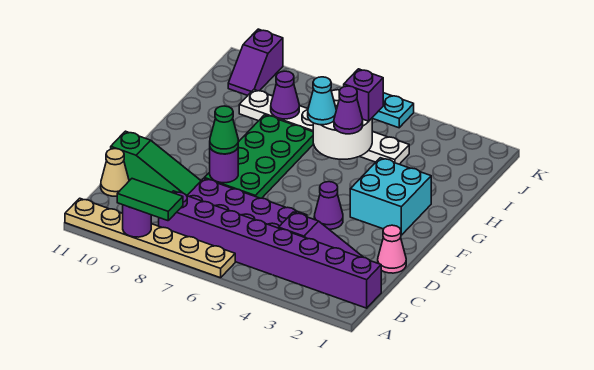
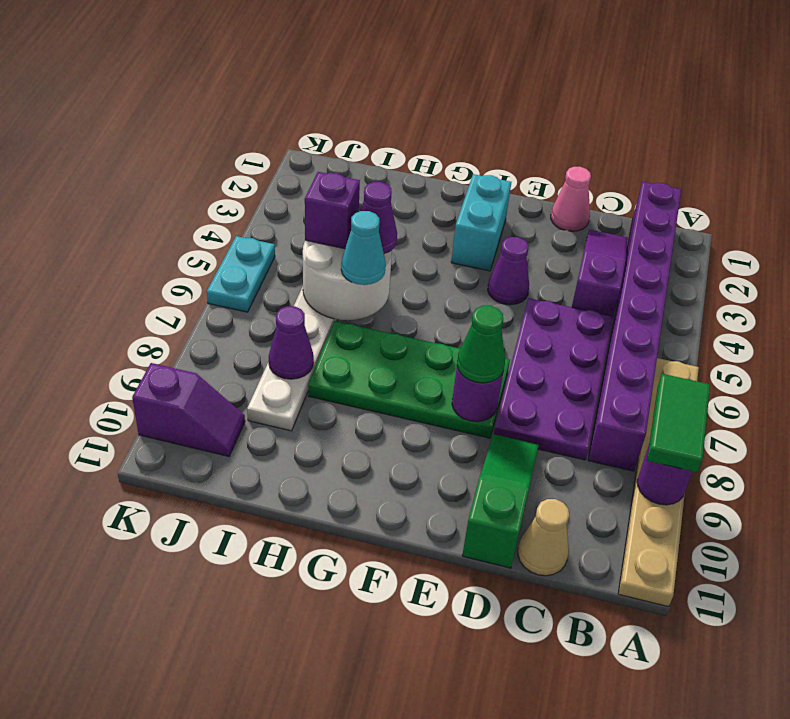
cyan 2x2 brick [350,158,431,235] -> cyan 1x2 brick [451,174,511,271]

